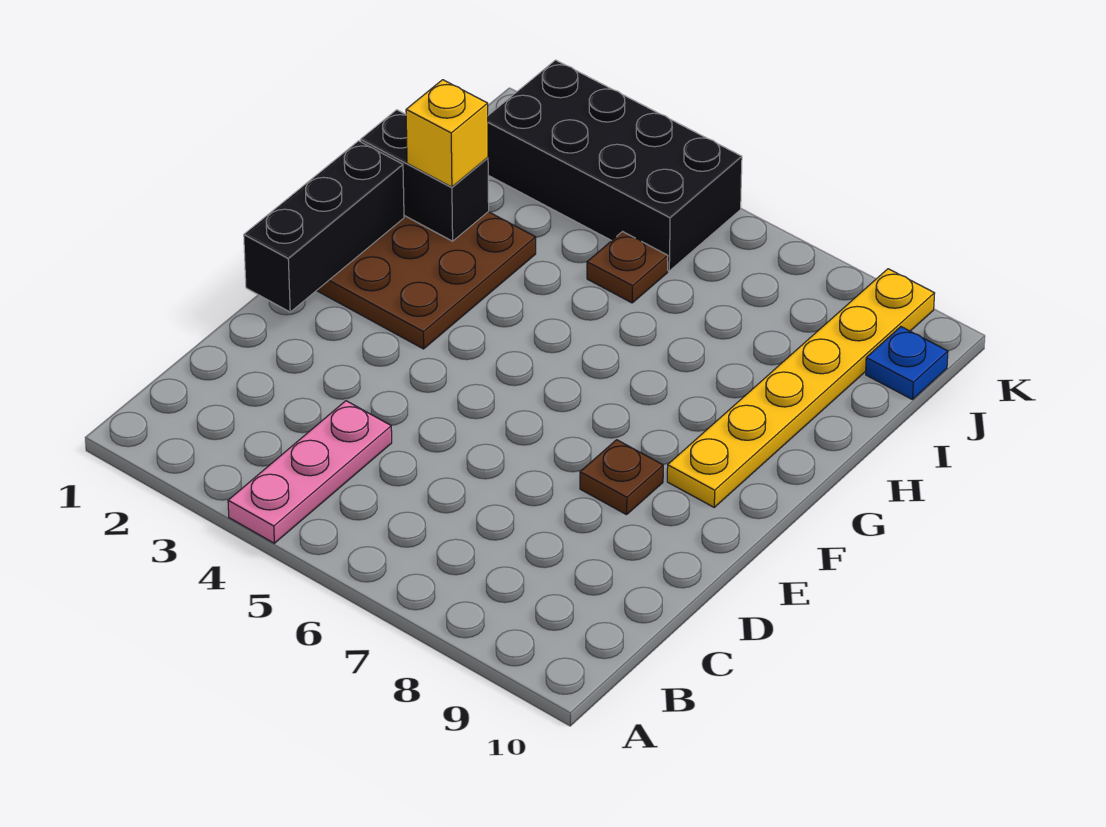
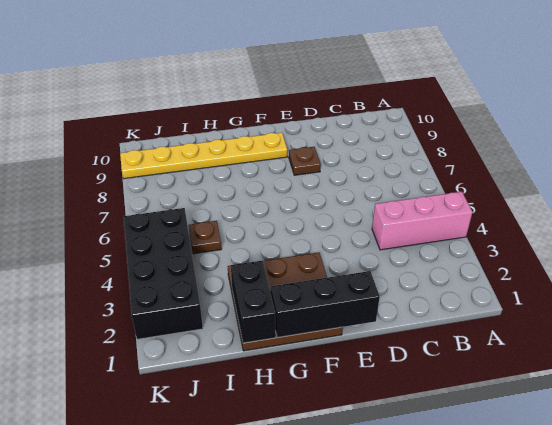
pink 1x3 plate [228,401,392,543] -> pink 1x3 brick [372,192,473,250]
yellow 1x1 brick [406,80,488,187] -> none
blue 1x1 plate [866,327,948,400] -> none

